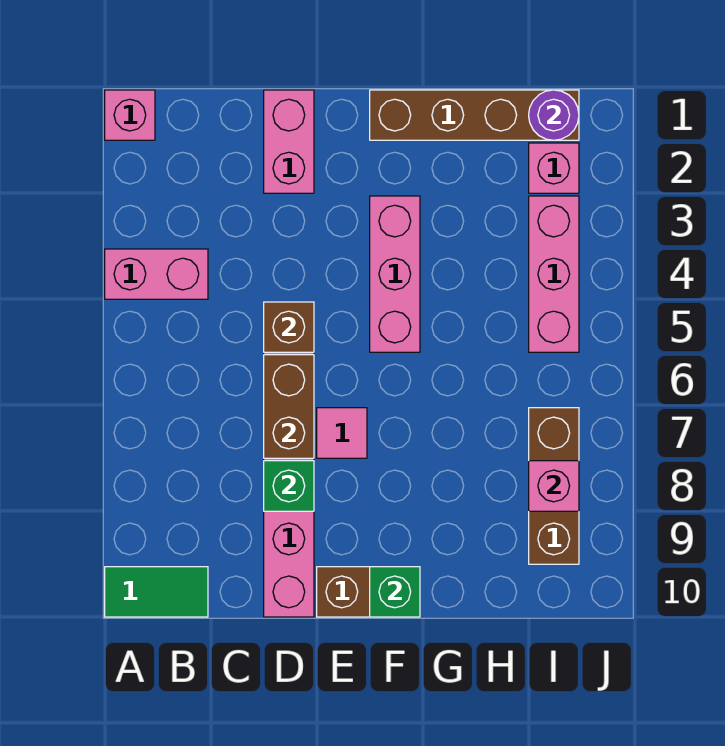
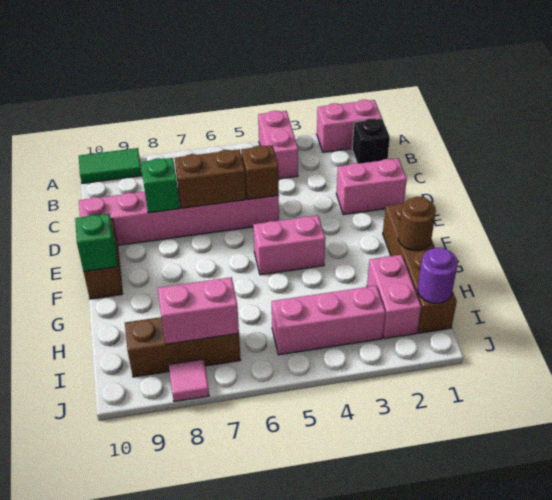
pink 1x1 brick [105,90,155,140] -> pink 1x2 brick [317,100,382,152]
green 1x2 tile [105,567,208,617] -> green 1x2 tile turned to [79,148,142,184]
none -> black 1x1 brick [352,119,390,163]
pink 1x1 tile [317,408,367,458] -> pink 1x1 tile moved to [169,359,209,402]
pink 1x3 brick [370,196,420,352] -> pink 1x2 brick [253,215,325,275]
none -> brown 1x1 round brick [398,197,436,251]
pink 1x1 brick [529,143,579,193] -> pink 1x2 brick [367,255,421,339]
pink 1x1 brick [529,461,579,511] -> pink 1x2 brick [158,277,239,344]

